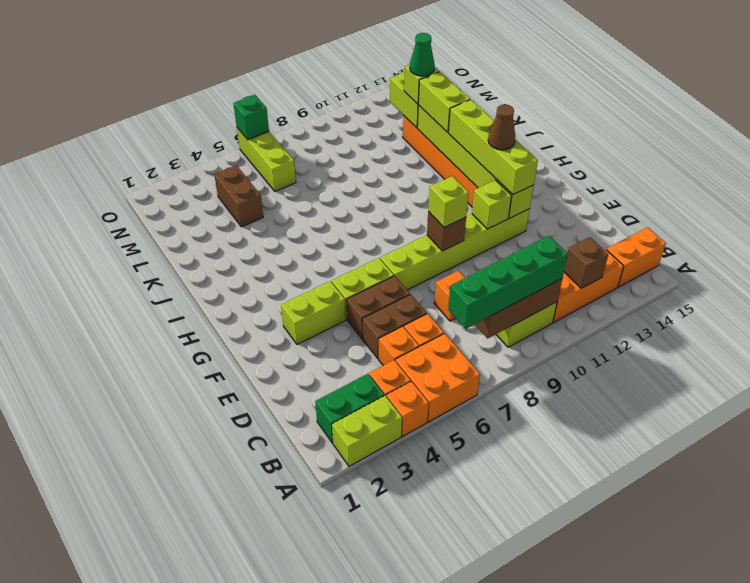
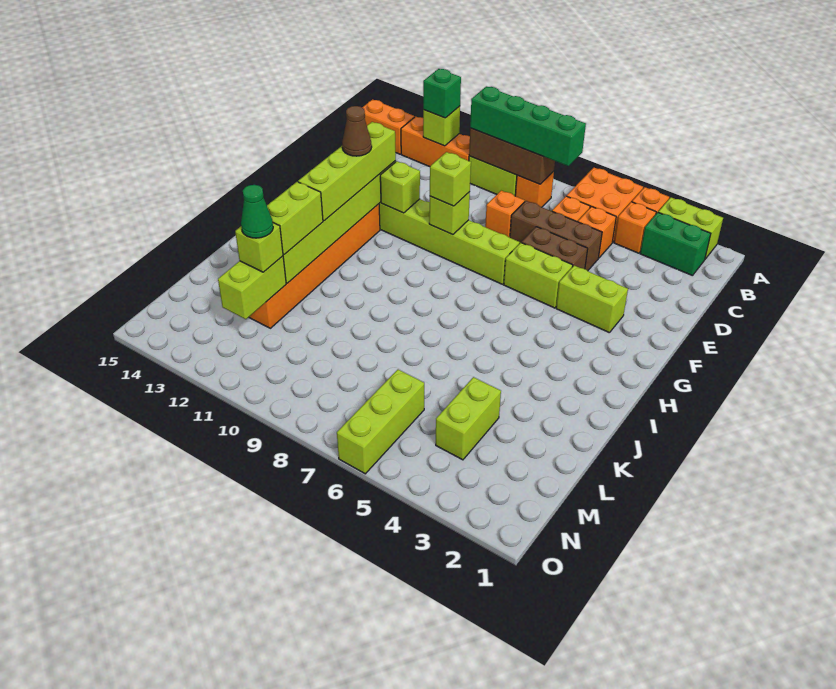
none -> orange 1x1 brick [515,171,554,207]
brown 1x1 brick [564,237,608,288] -> lime 1x1 brick [423,106,460,146]
brown 1x2 brick [362,294,427,359] -> brown 1x3 brick [510,201,602,271]
brown 1x1 brick [427,212,466,251] -> lime 1x1 brick [429,192,470,235]
brown 1x2 brick [214,165,263,227] -> lime 1x2 brick [436,377,501,460]
green 1x1 brick [233,95,269,140] -> green 1x1 brick moved to [423,69,461,118]

